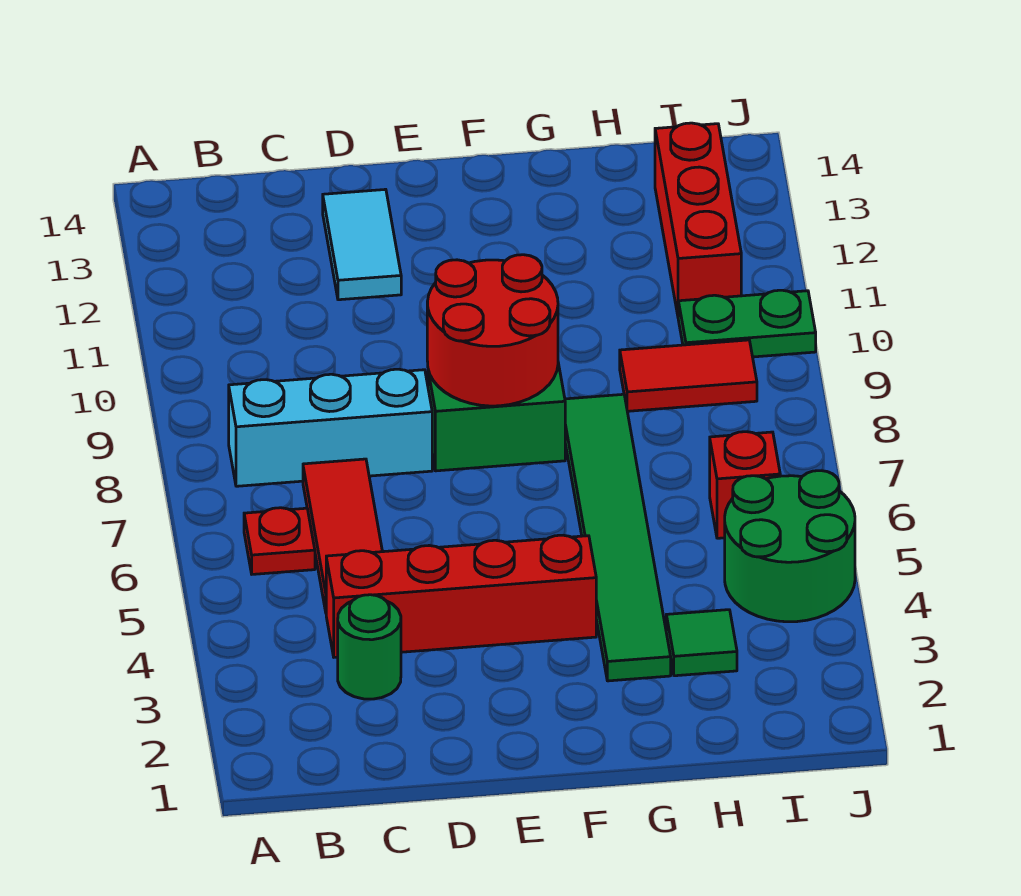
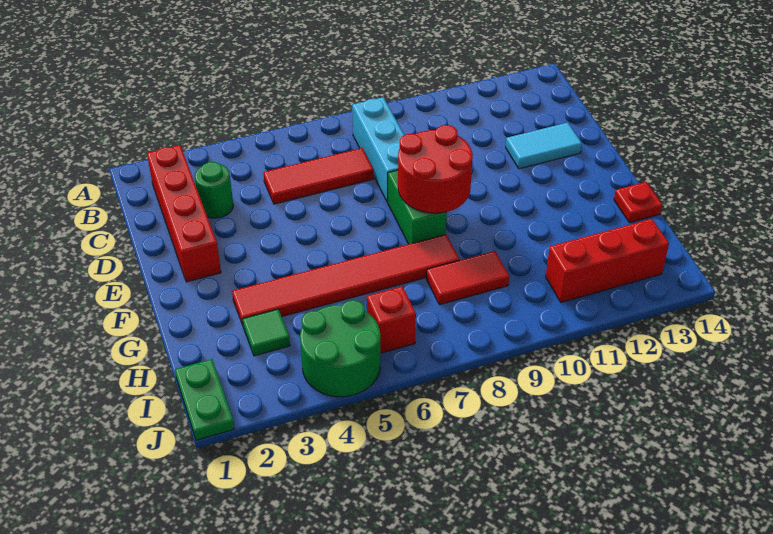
red 1x1 plate [244,508,315,574] -> red 1x1 plate moved to [614,182,662,223]
red 1x4 brick [326,535,596,657] -> red 1x4 brick moved to [147,145,221,282]
green 1x6 tile [565,394,671,681] -> red 1x6 tile [232,235,460,325]
red 1x2 tile [620,340,757,411] -> red 1x2 tile turned to [426,251,509,305]
green 1x2 plate [678,290,816,357] -> green 1x2 plate moved to [175,359,234,440]

